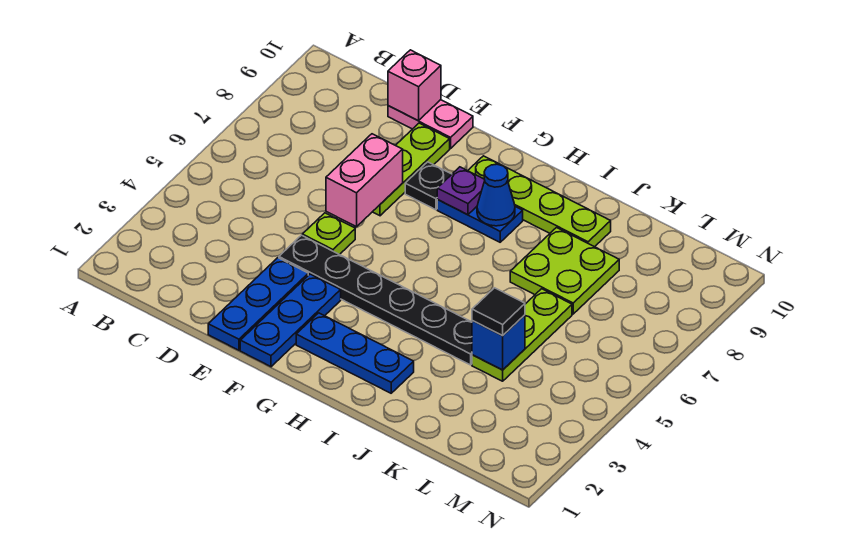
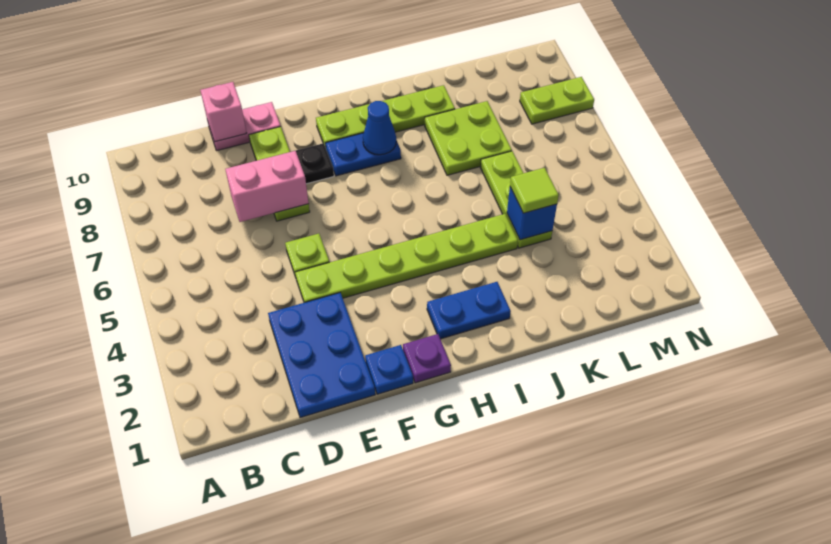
blue 1x3 plate [208,258,308,350] -> blue 2x3 plate [268,293,375,418]
black 1x6 plate [279,235,472,365] -> lime 1x6 plate [295,214,518,303]
pink 1x2 brick [326,134,403,227] -> pink 1x2 brick turned to [225,151,309,222]
blue 1x3 plate [240,274,341,367] -> blue 1x1 plate [365,345,413,394]
blue 1x3 plate [296,313,414,393] -> blue 1x2 plate [427,282,511,339]
purple 1x1 plate [437,167,485,215] -> purple 1x1 plate moved to [403,334,451,383]
black 1x1 tile [472,288,525,336] -> lime 1x1 tile [510,168,559,213]
none -> lime 1x2 plate [520,77,594,124]

